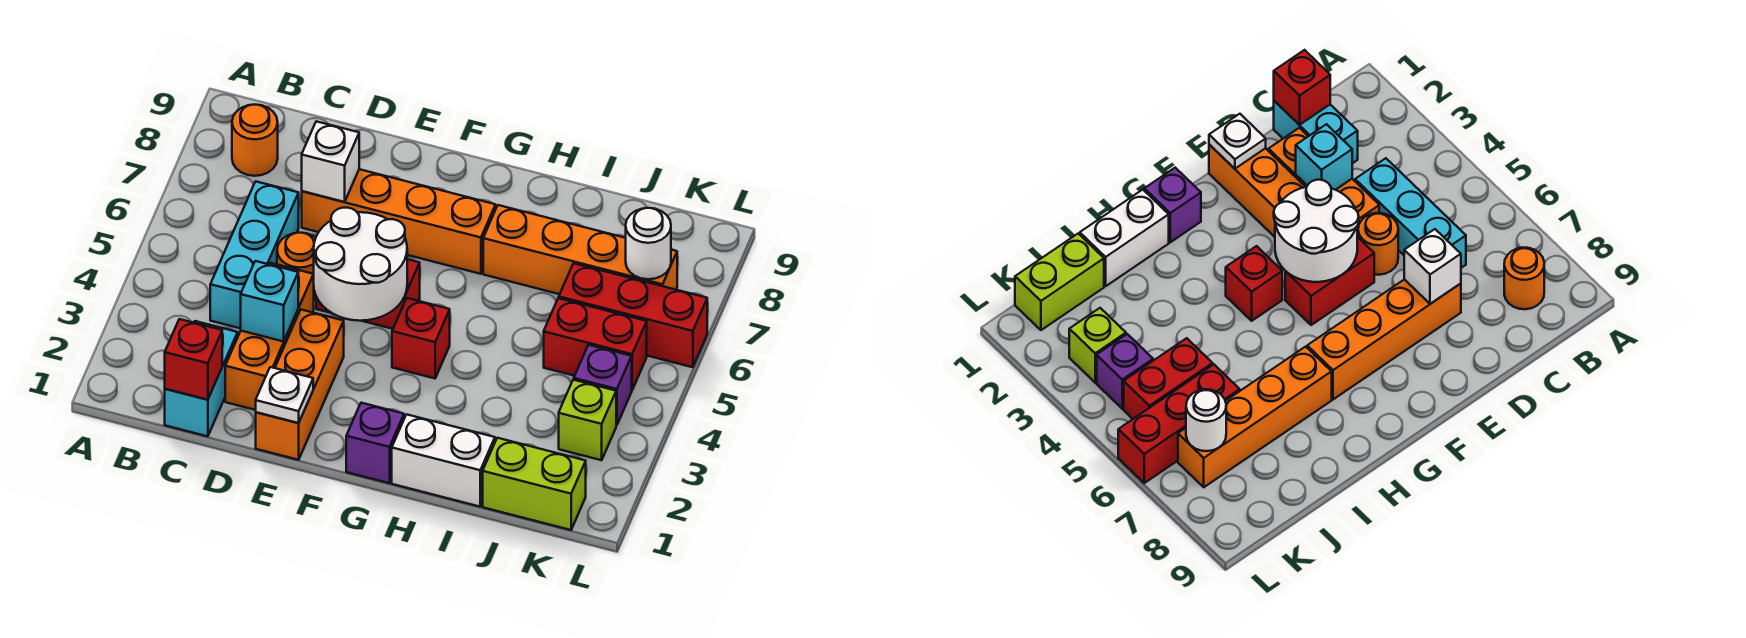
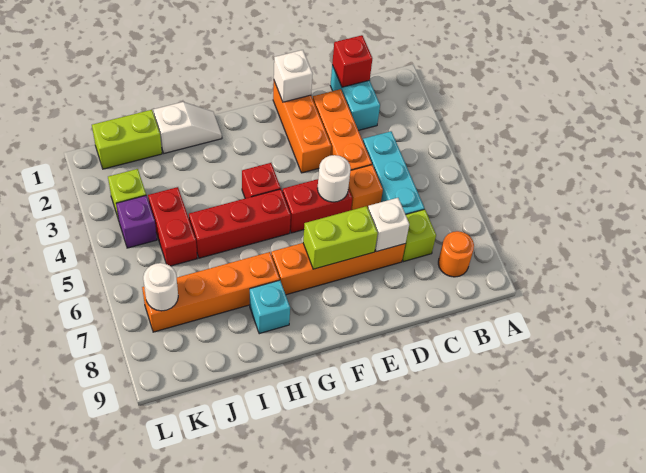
none -> lime 1x1 brick [402,209,436,262]
cyan 1x1 brick [241,261,298,342] -> cyan 1x1 brick moved to [250,280,290,334]
orange 1x1 round brick [277,233,316,300] -> orange 1x1 brick [348,165,383,210]
white 1x1 plate [256,367,313,423] -> white 1x1 brick [274,50,313,102]
white 2x2 round brick [314,208,407,321] -> white 1x1 round brick [317,155,351,202]
none -> lime 1x2 brick [303,206,378,269]
purple 1x1 brick [346,403,404,483] -> none
white 1x2 brick [392,414,495,507] -> white 1x2 slope [154,102,222,153]
red 1x2 brick [544,298,647,390] -> red 1x2 brick turned to [148,187,197,266]
red 1x3 brick [559,263,707,367] -> red 1x3 brick moved to [189,189,291,258]

